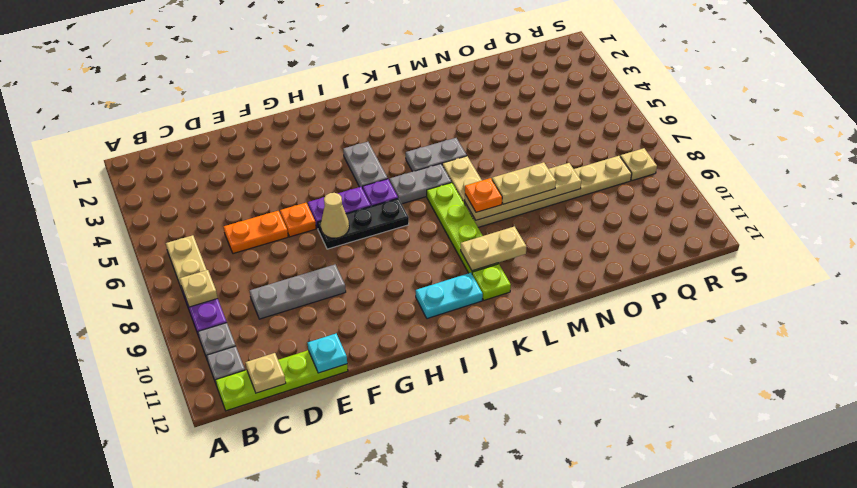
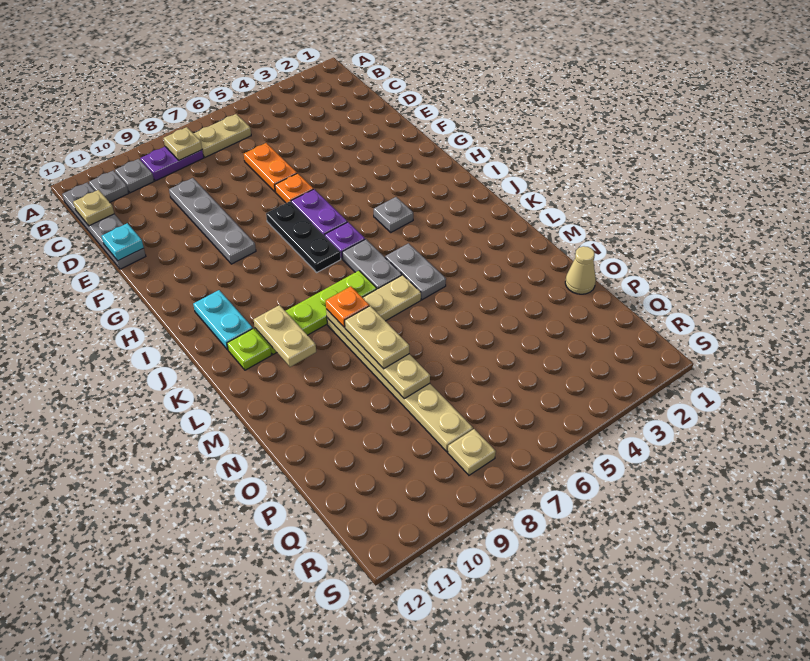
lime 1x4 plate [215,350,348,411] -> grey 1x4 plate [62,182,146,269]
grey 1x3 plate [250,265,346,319] -> grey 1x4 plate [169,178,256,264]
tan 1x1 cone [321,193,349,238] -> tan 1x1 cone moved to [565,246,596,294]
grey 1x2 plate [343,142,388,189] -> grey 1x1 plate [374,197,413,232]

